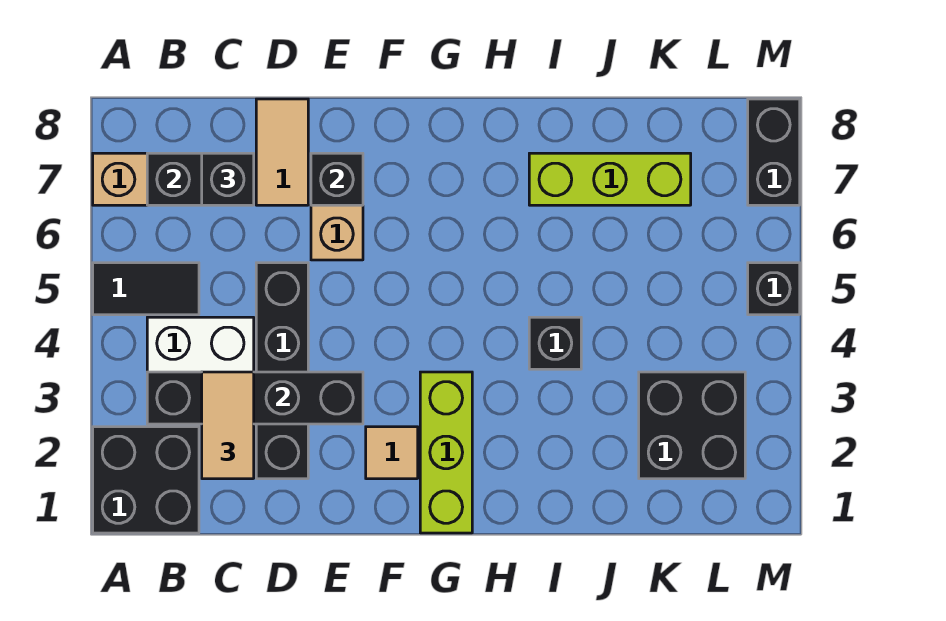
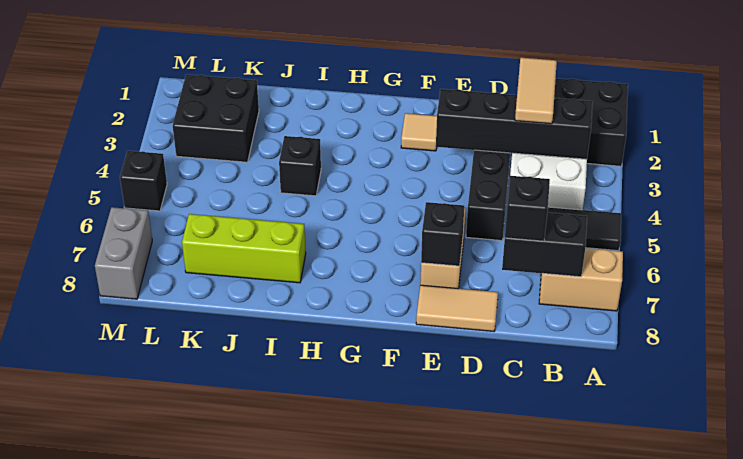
tan 1x2 tile [256,99,308,205] -> tan 1x2 tile turned to [416,285,498,331]
lime 1x3 brick [420,372,472,533] -> none
black 1x2 brick [748,99,800,205] -> grey 1x2 brick [95,207,152,299]

